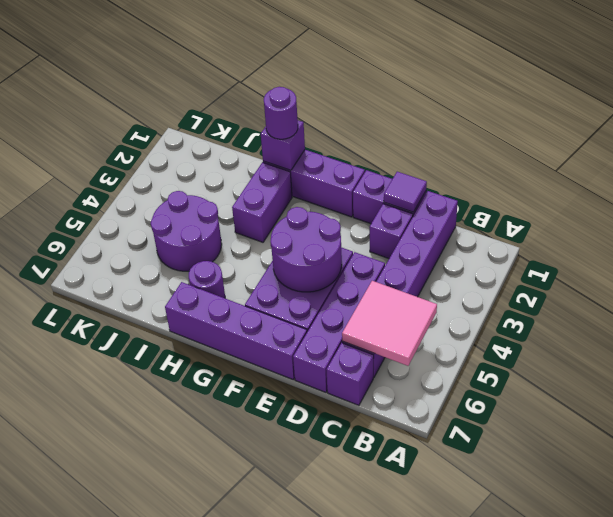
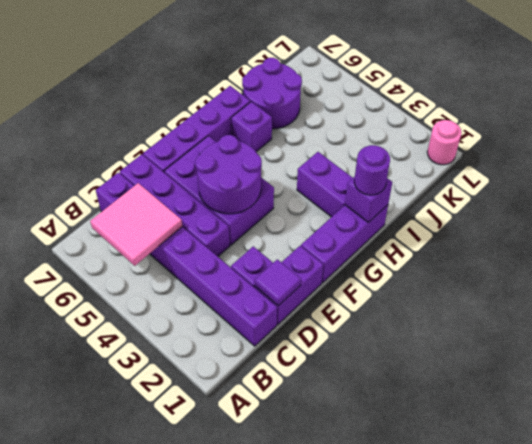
purple 1x1 round brick [189,261,225,298] -> purple 1x1 brick [231,102,272,152]
purple 2x2 round brick [151,191,222,271] -> purple 2x2 round brick moved to [242,58,302,129]
none -> pink 1x1 round brick [427,120,462,165]

